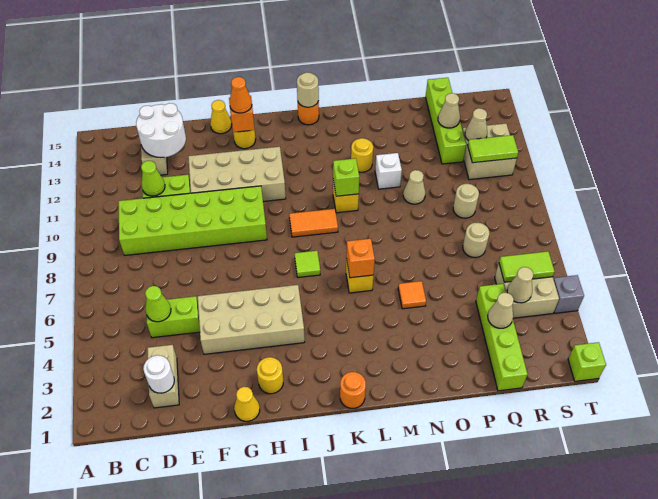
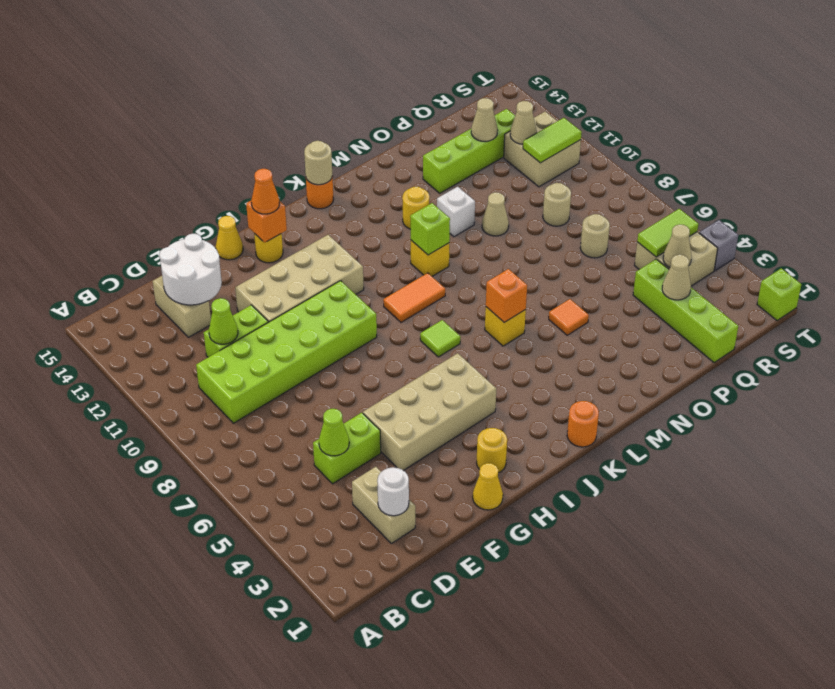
lime 1x4 brick [426,78,466,164] -> lime 1x4 brick turned to [423,109,515,193]

